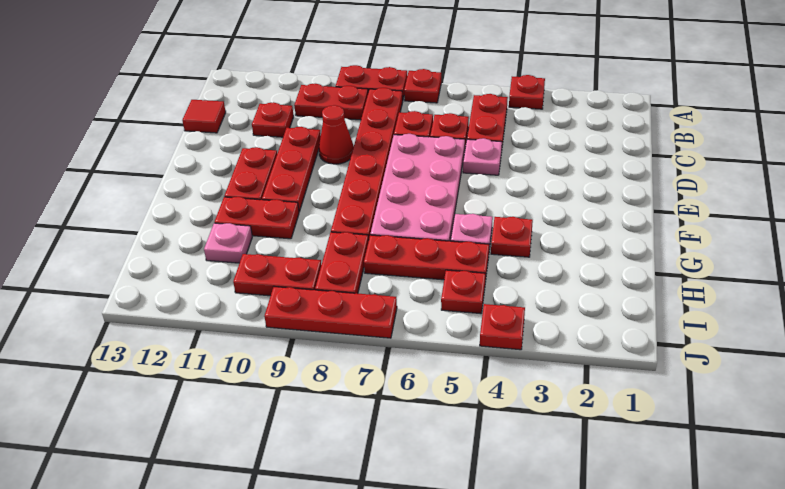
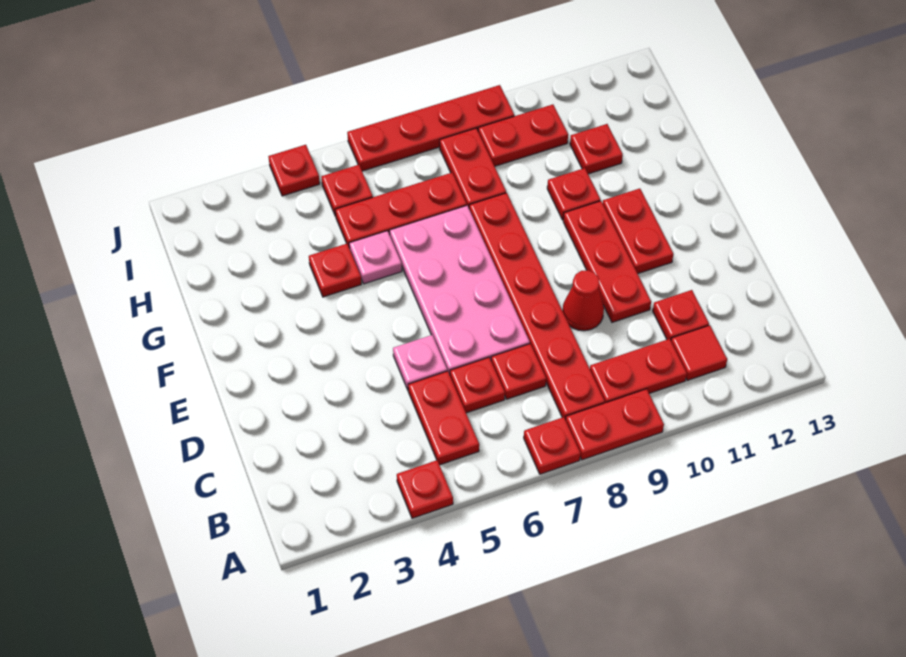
red 1x1 tile [182,100,226,133] -> red 1x1 tile moved to [671,325,727,381]
red 1x2 plate [215,197,299,239] -> red 1x1 plate [547,168,600,220]
pink 1x1 plate [204,223,252,263] -> red 1x1 plate [570,124,623,174]
red 1x3 plate [264,287,397,338] -> red 1x4 plate [347,85,514,171]

